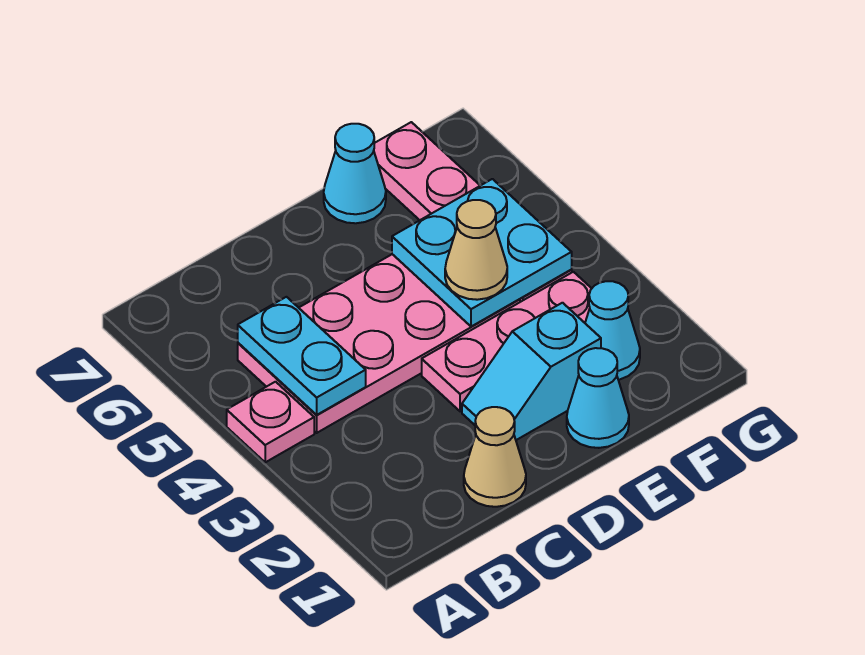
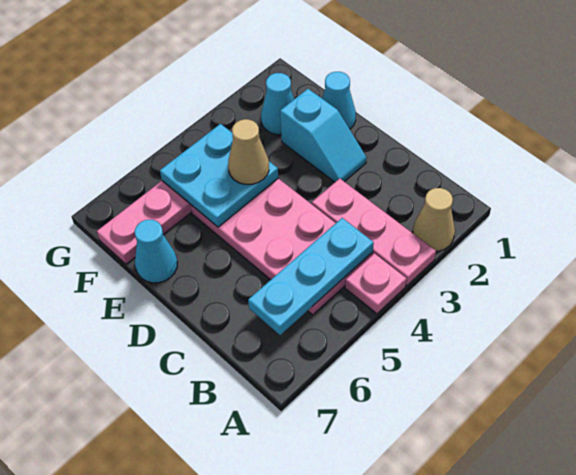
cyan 1x2 plate [238,297,366,415] -> cyan 1x3 plate [248,218,374,335]
tan 1x1 cone [464,407,526,507] -> tan 1x1 cone moved to [413,188,455,251]
pink 1x3 plate [422,272,592,411] -> pink 1x3 plate moved to [312,179,436,286]

